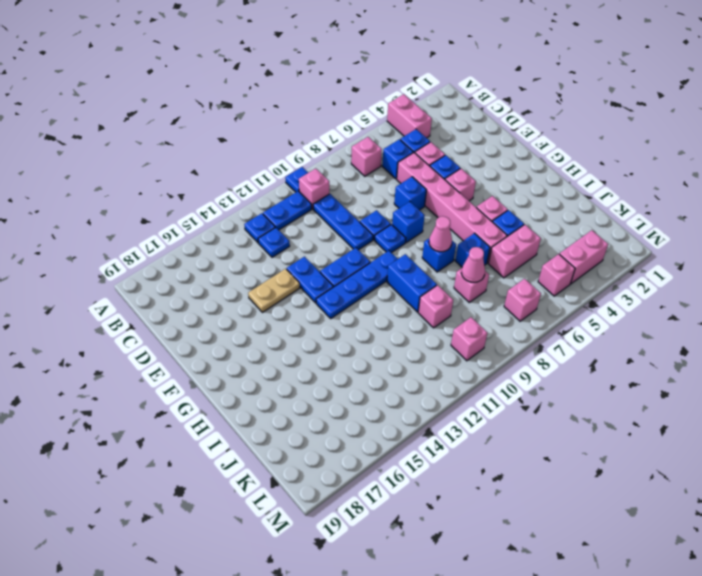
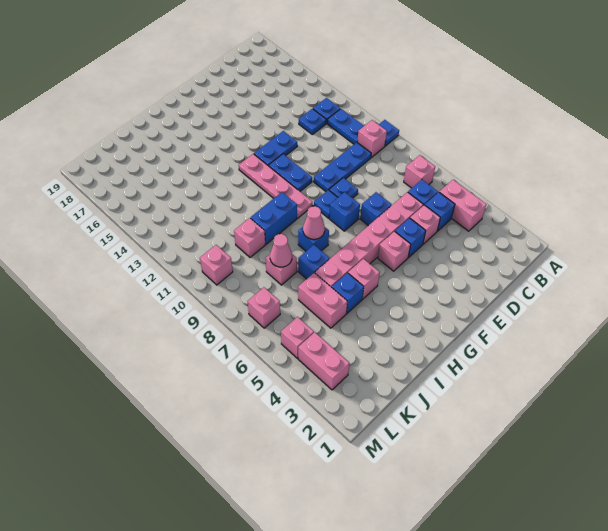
pink 1x2 brick [387,94,432,138] -> pink 1x2 brick turned to [439,180,486,231]
tan 1x2 plate [248,269,300,312] -> none
blue 1x4 plate [316,251,397,318] -> pink 1x4 plate [239,154,312,218]

